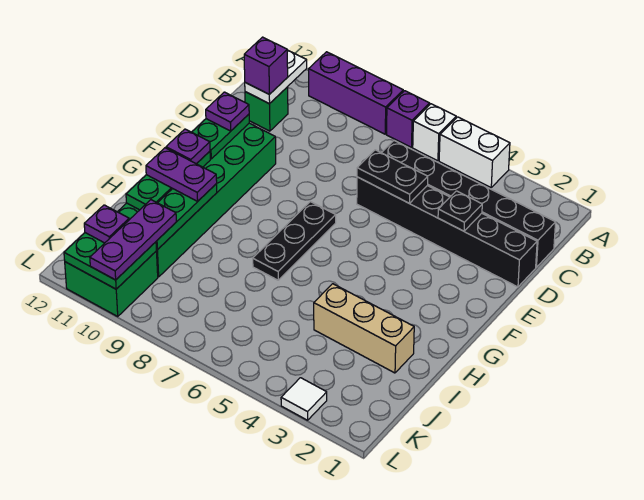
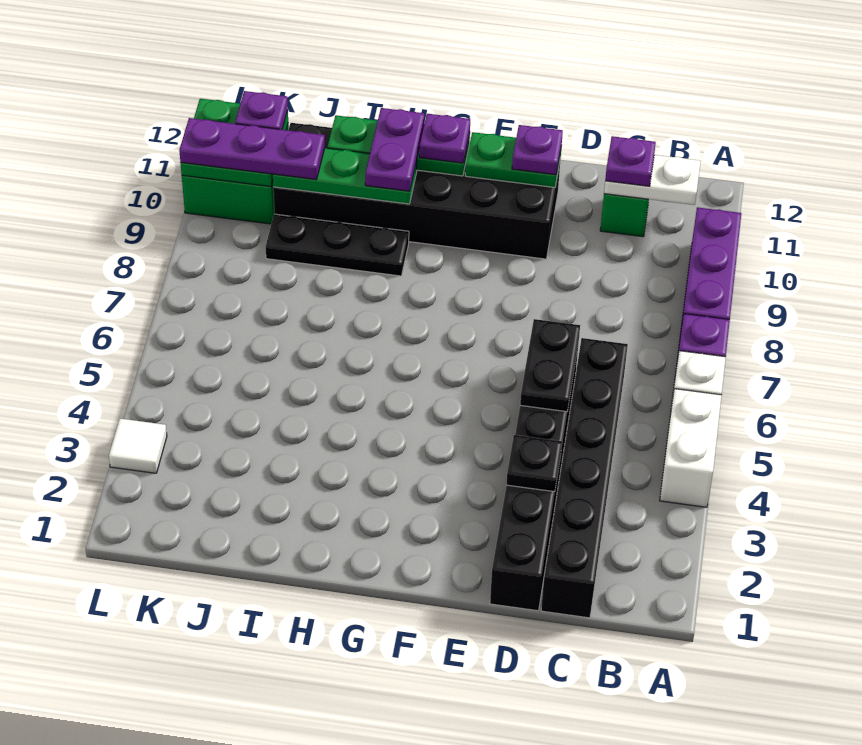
purple 1x1 brick [244,37,288,94] -> purple 1x1 plate [605,136,656,186]
green 2x6 brick [118,123,276,277] -> black 2x6 brick [273,123,561,259]
black 1x3 plate [253,202,336,280] -> black 1x3 plate moved to [265,214,409,276]
tan 1x3 brick [314,284,414,373] -> none

